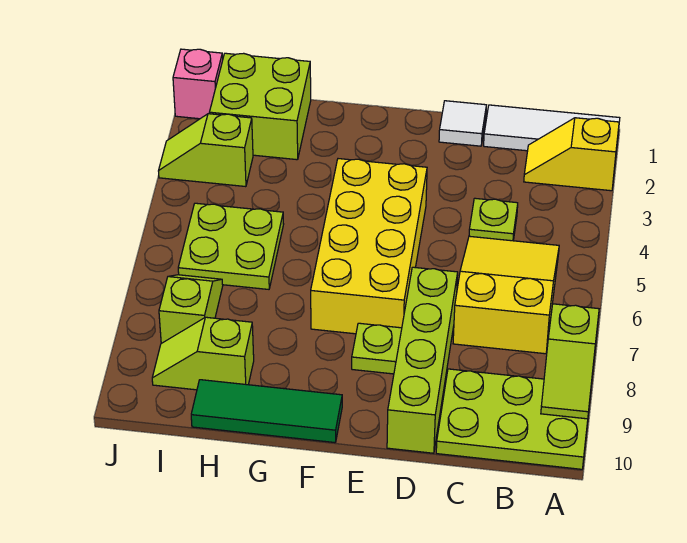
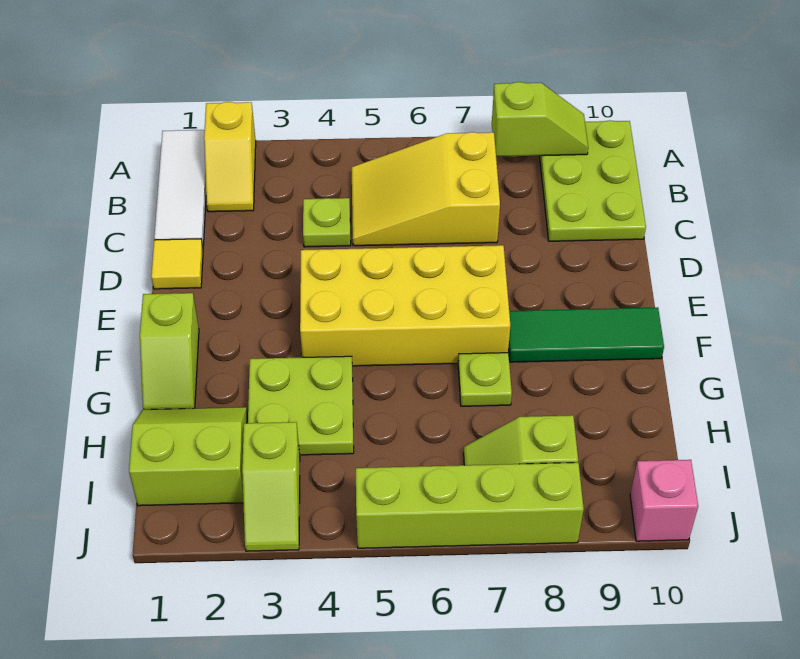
white 1x1 tile [439,101,486,146] -> yellow 1x1 tile [151,239,203,289]
lime 1x4 brick [387,267,458,453] -> lime 1x4 brick moved to [356,463,584,548]
lime 1x1 plate [352,323,402,374] -> lime 1x1 plate moved to [458,353,512,406]
green 1x3 tile [191,380,342,443] -> green 1x3 tile turned to [509,307,664,362]
lime 2x2 brick [209,53,311,160] -> lime 2x2 slope [129,407,247,506]
lime 2x2 plate [178,203,284,289] -> lime 2x2 plate moved to [248,356,354,455]
lime 1x2 slope [152,317,254,390] -> lime 1x2 slope moved to [140,293,199,410]
pink 1x1 brick [173,49,223,119] -> pink 1x1 brick moved to [630,460,698,541]

